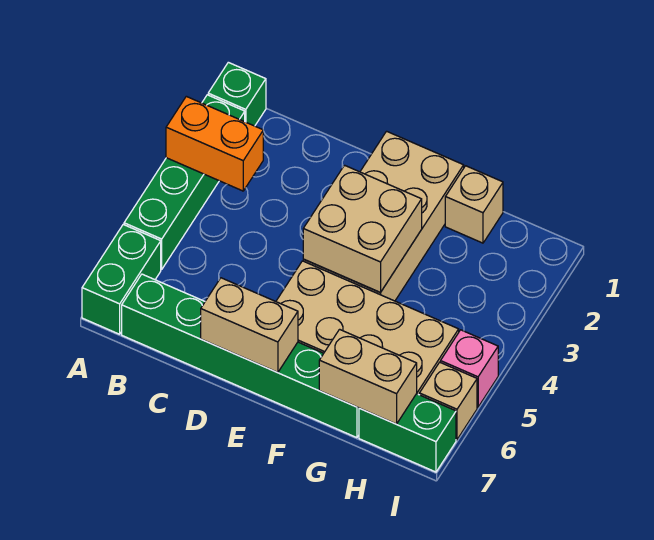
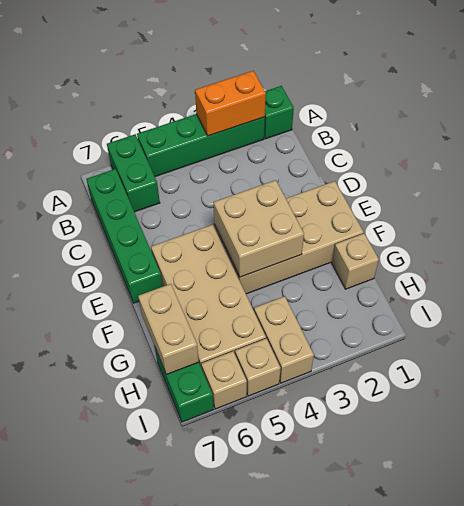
orange 1x2 brick [166,96,263,191] -> orange 1x2 brick turned to [195,71,266,136]
green 1x2 brick [82,225,161,334] -> green 1x2 brick turned to [107,134,160,212]
green 1x6 brick [122,274,359,438] -> green 1x4 brick [86,169,163,303]
tan 1x2 brick [201,278,298,373] -> tan 1x2 brick moved to [254,296,314,383]
pink 1x1 brick [441,330,498,407] -> tan 1x1 brick [235,338,281,396]

